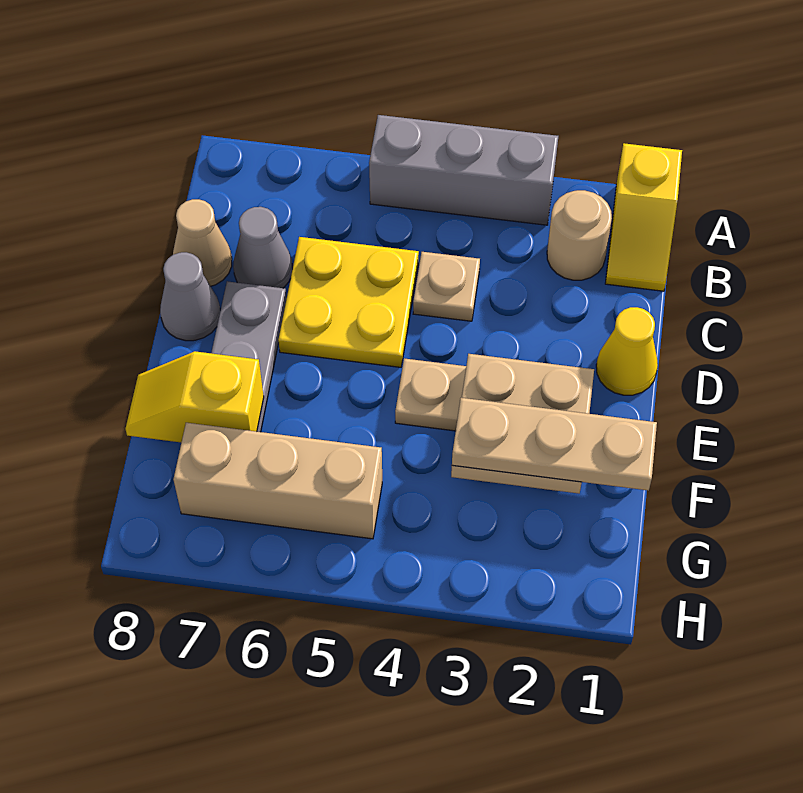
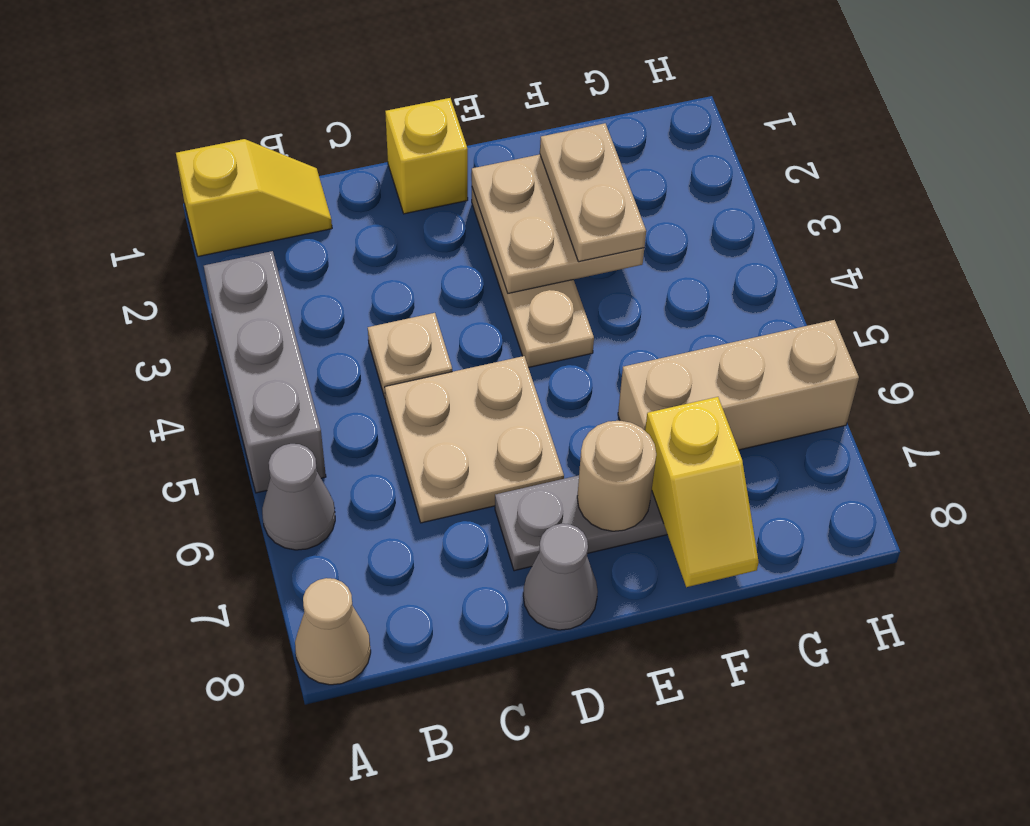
tan 1x1 round brick [547,190,612,280] -> tan 1x1 round brick moved to [577,421,656,531]
yellow 2x2 plate [278,237,419,367] -> tan 2x2 plate [385,356,564,523]
grey 1x1 cone [233,207,292,288] -> grey 1x1 cone moved to [262,444,335,550]
tan 1x1 cone [173,199,232,286] -> tan 1x1 cone moved to [295,578,371,685]
yellow 1x1 cone [596,307,658,395] -> yellow 1x1 brick [385,98,468,214]
tan 1x3 plate [452,398,657,491] -> tan 1x2 plate [540,123,646,262]
tan 1x3 brick [173,423,382,539] -> tan 1x3 brick turned to [618,320,859,450]

